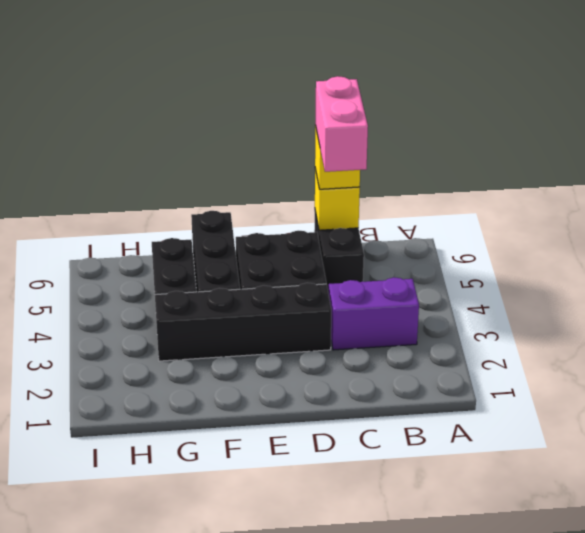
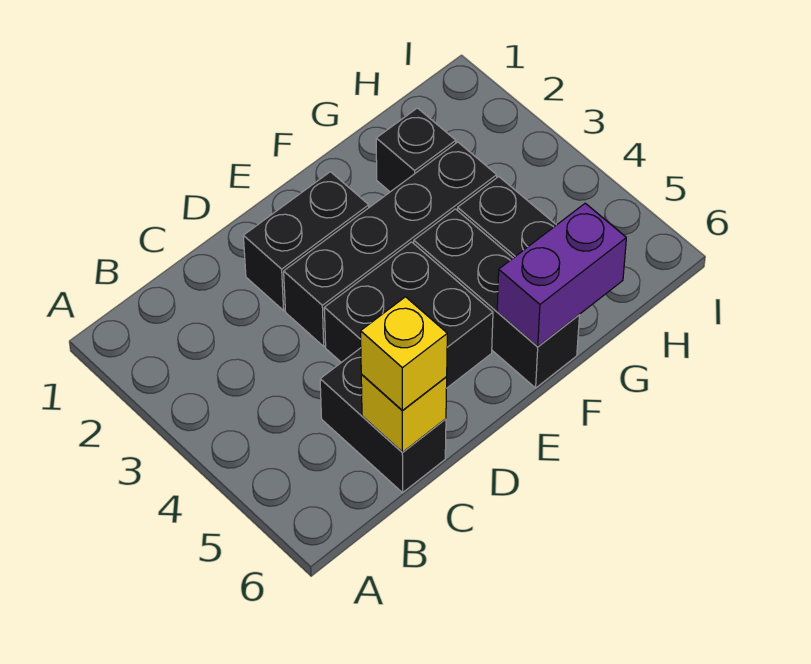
purple 1x2 brick [329,277,419,350] -> purple 1x2 brick moved to [497,203,626,347]
pink 1x2 brick [315,76,368,172] -> none
none -> black 1x2 brick [243,172,369,310]
none -> black 1x1 brick [376,108,456,192]

